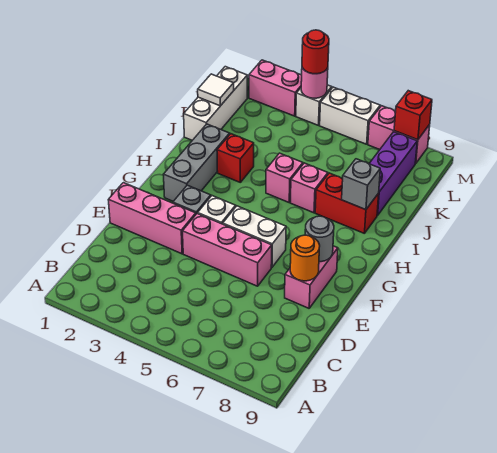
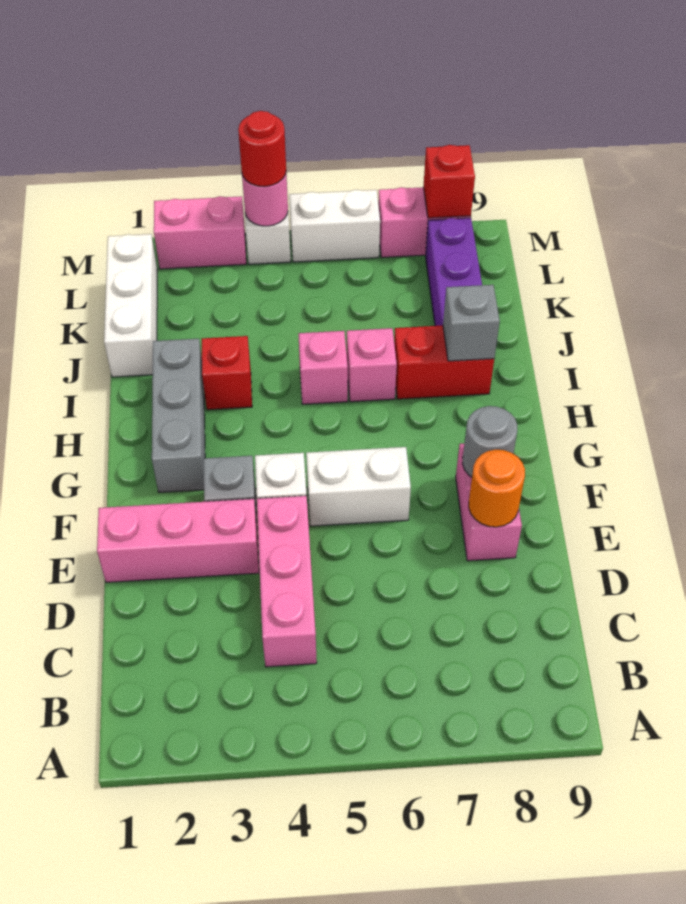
pink 1x3 brick [183,214,272,286] -> pink 1x3 brick turned to [257,496,317,667]
white 1x1 tile [198,74,234,106] -> none

